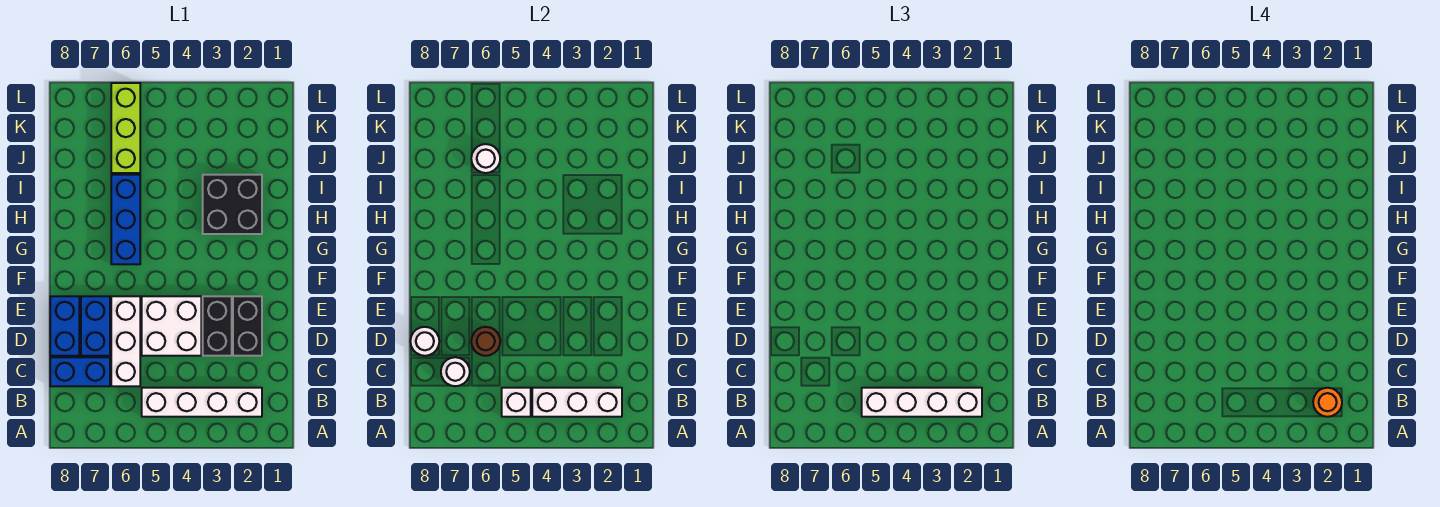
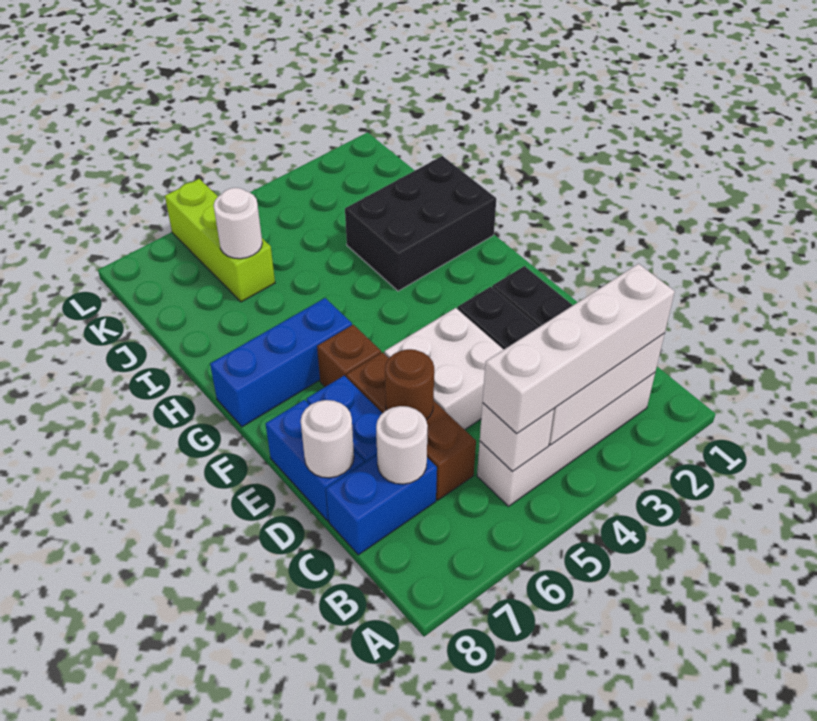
orange 1x1 round brick [1313,388,1342,417] -> none
white 1x3 brick [111,296,140,386] -> brown 1x3 brick [346,352,476,500]
none -> brown 1x1 brick [317,325,381,387]
blue 1x3 brick [111,175,140,264] -> blue 1x3 brick turned to [210,298,352,427]
black 2x2 brick [203,175,262,234] -> black 2x3 brick [345,156,496,291]

